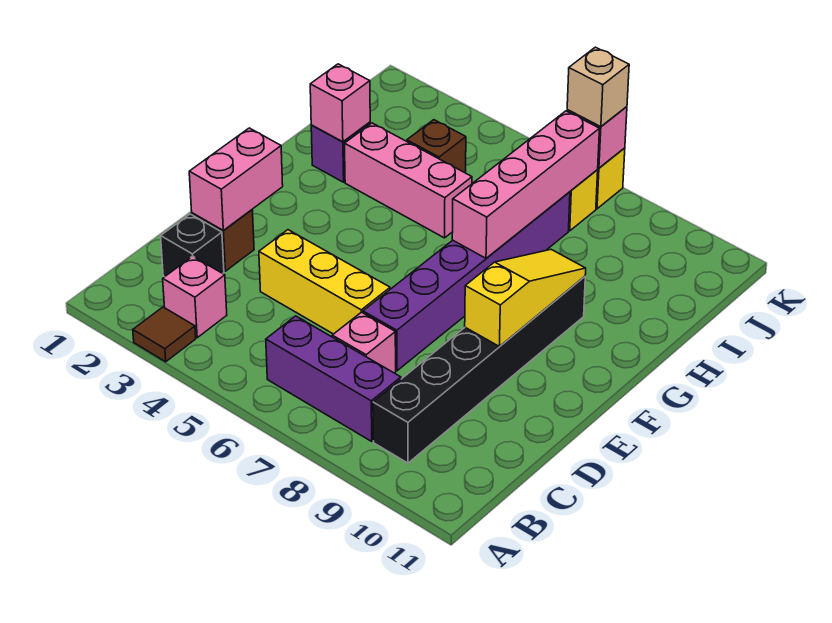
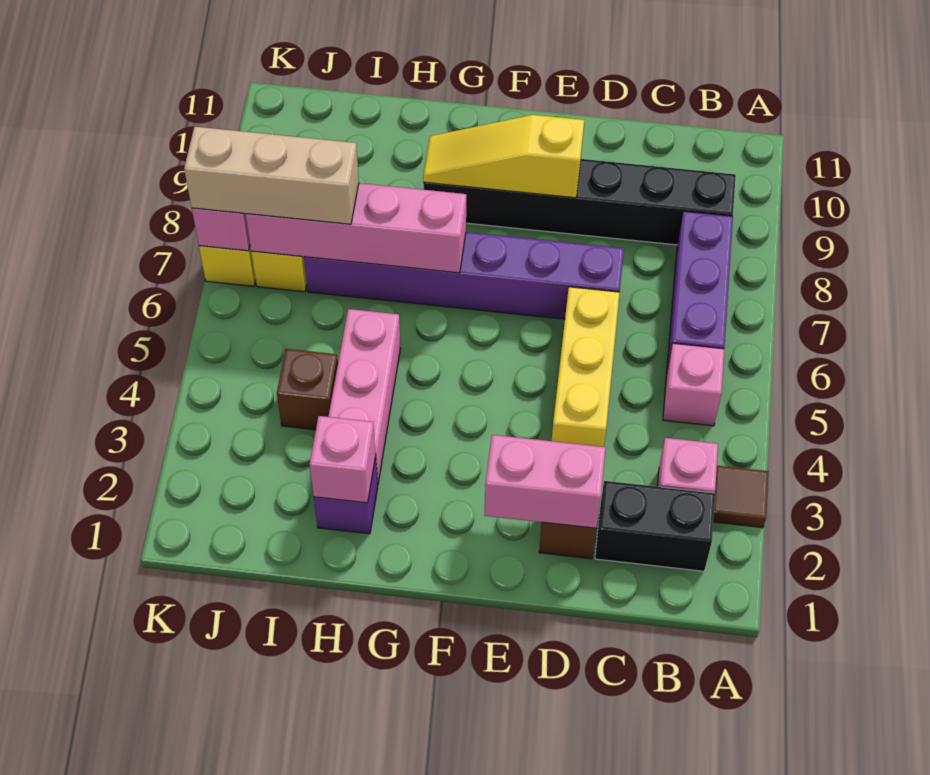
black 1x1 brick [161,214,224,277] -> black 1x2 brick [595,481,715,571]
pink 1x1 brick [332,312,396,373] -> pink 1x1 brick moved to [663,343,724,426]
tan 1x1 brick [567,47,629,127] -> tan 1x3 brick [184,127,359,224]

